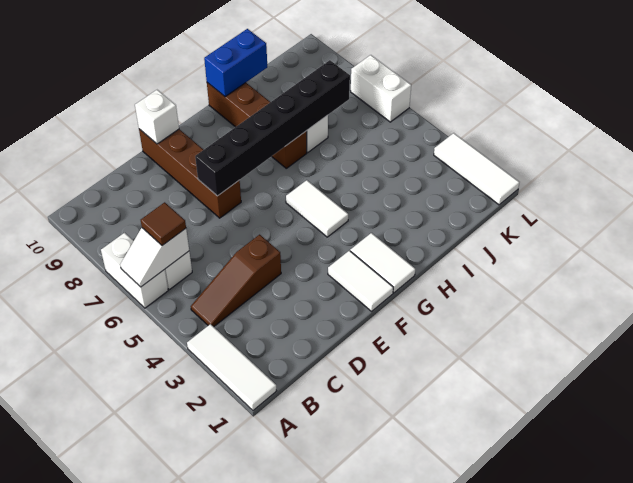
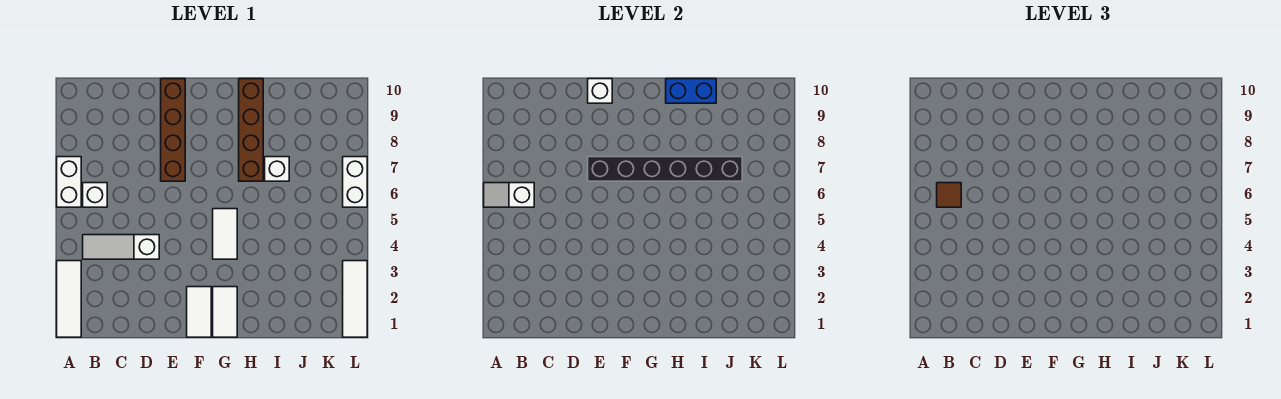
brown 1x3 slope [191,235,281,327] -> white 1x3 slope [83,235,159,259]

